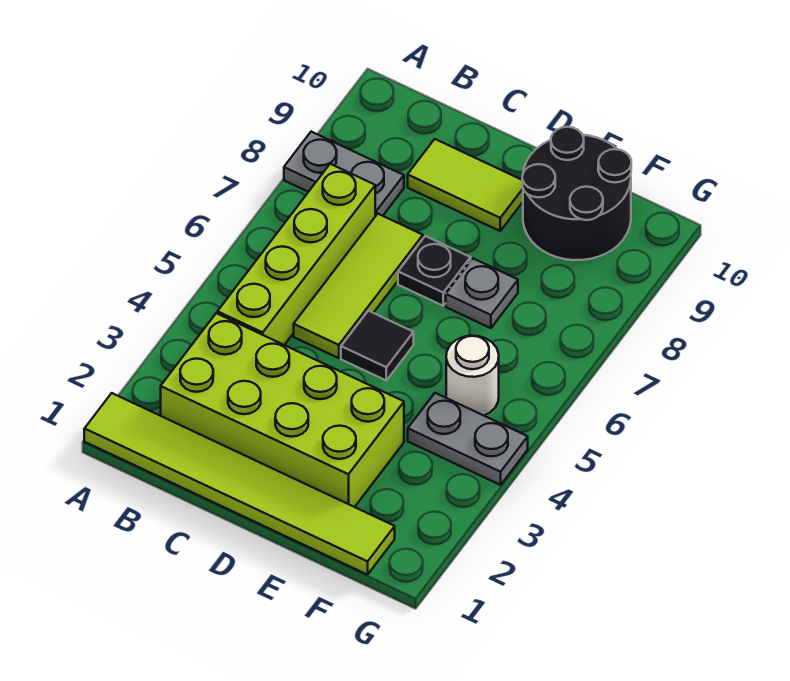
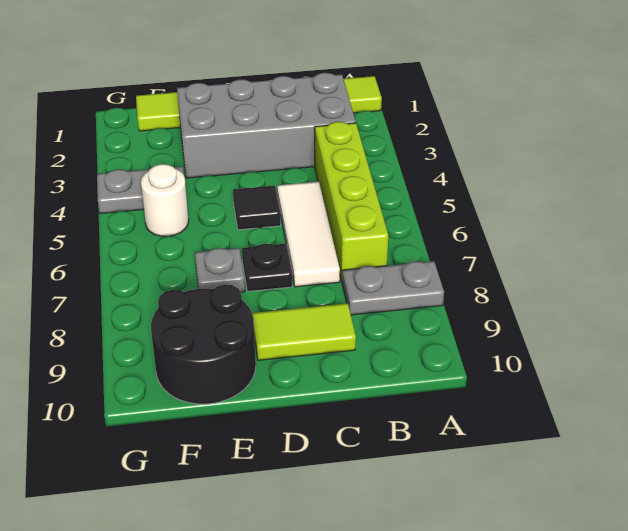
lime 2x4 brick [161,313,404,507] -> grey 2x4 brick [177,73,356,178]
lime 1x3 tile [294,214,423,358] -> white 1x3 tile [277,182,340,287]

